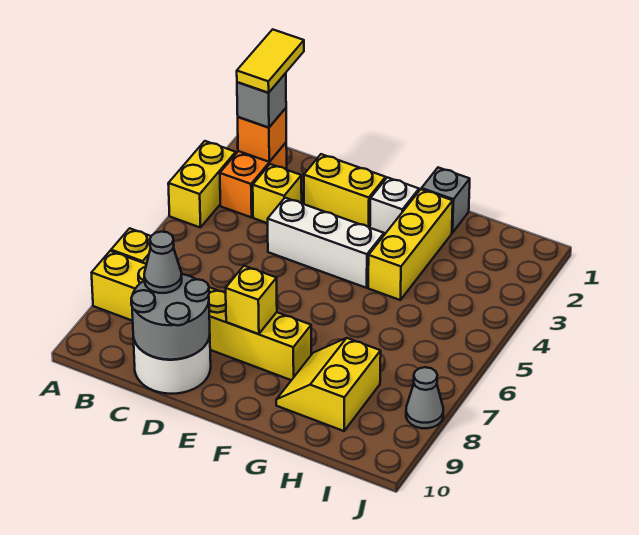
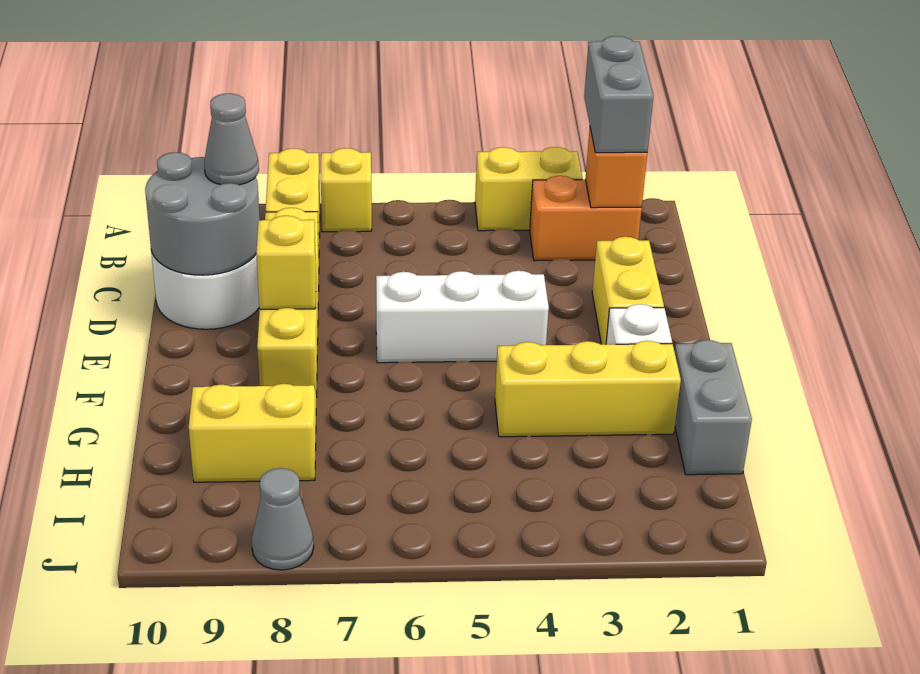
yellow 1x2 tile [237,29,304,93] -> none
grey 1x1 brick [237,73,286,128] -> grey 1x2 brick [584,36,653,153]
yellow 1x1 brick [253,164,302,223] -> none
white 1x3 brick [268,198,384,288] -> white 1x3 brick turned to [376,271,549,363]
grey 1x1 brick [421,168,470,233] -> grey 1x2 brick [674,340,752,475]

